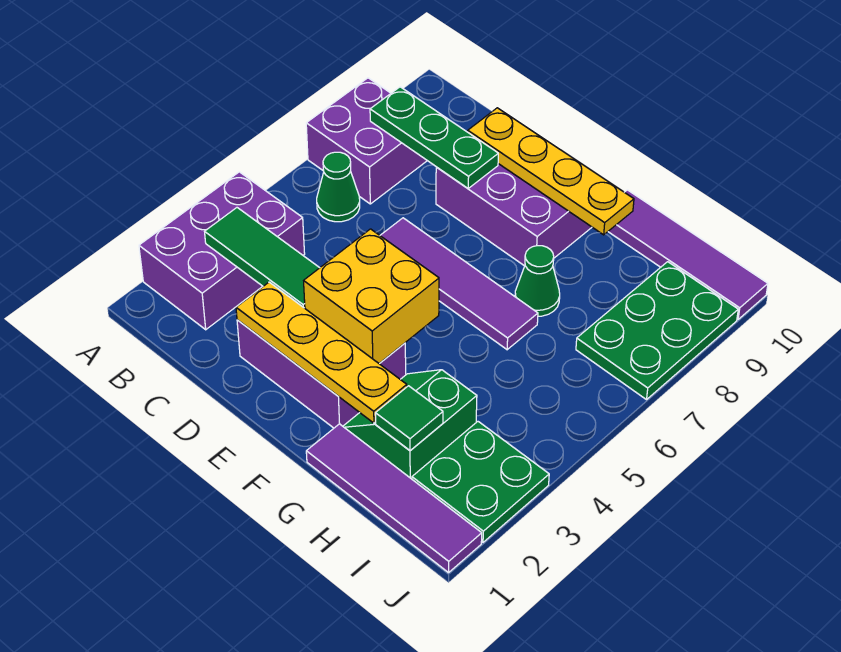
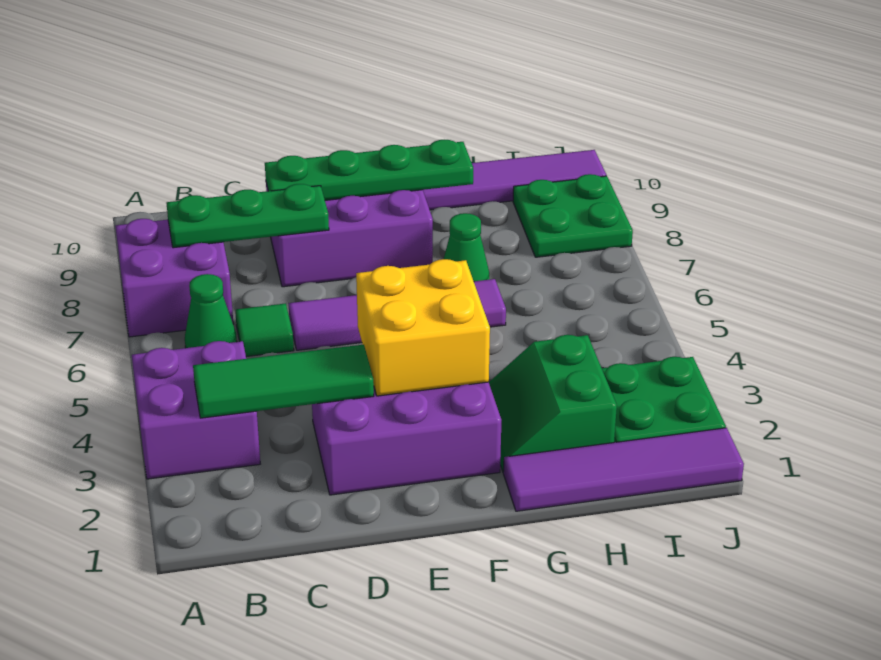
purple 2x3 brick [139,172,305,330] -> purple 2x2 brick [132,341,260,479]
yellow 1x4 plate [236,282,407,423] -> none
yellow 1x4 plate [468,108,634,235] -> green 1x4 plate [265,140,473,200]
green 1x1 tile [375,386,443,451] -> green 1x1 tile moved to [235,303,294,357]
green 2x3 plate [576,262,738,400] -> green 2x2 plate [513,174,633,257]

